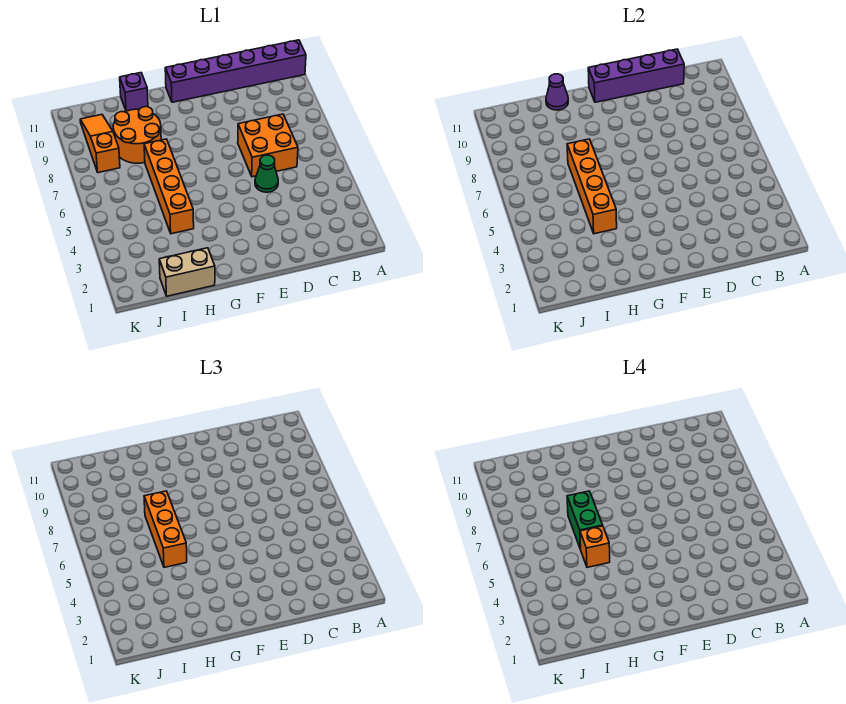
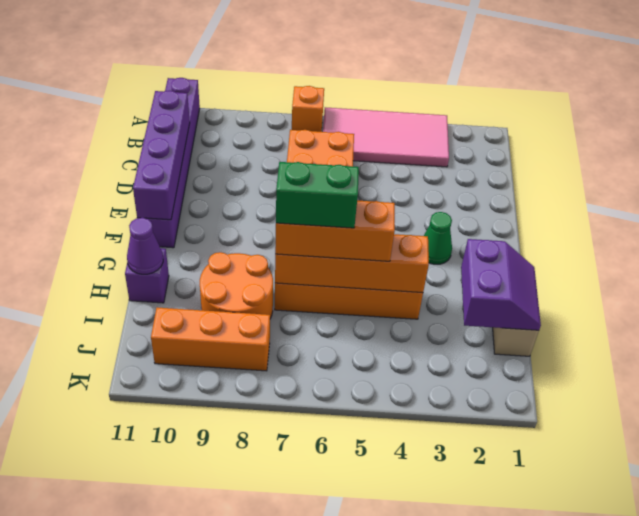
none -> pink 2x4 tile [323,107,449,167]
green 1x1 cone [255,155,278,192] -> green 1x1 cone moved to [424,212,452,264]
none -> purple 2x2 slope [461,239,541,330]
orange 1x1 brick [580,526,610,567] -> orange 1x1 brick moved to [292,86,324,132]
orange 1x3 slope [80,115,120,173] -> orange 1x3 brick [151,308,270,371]

